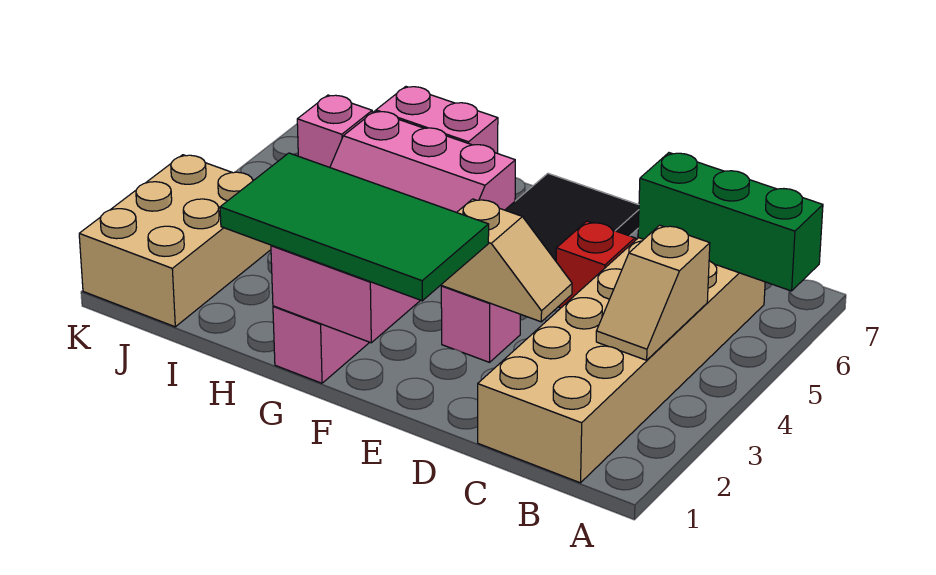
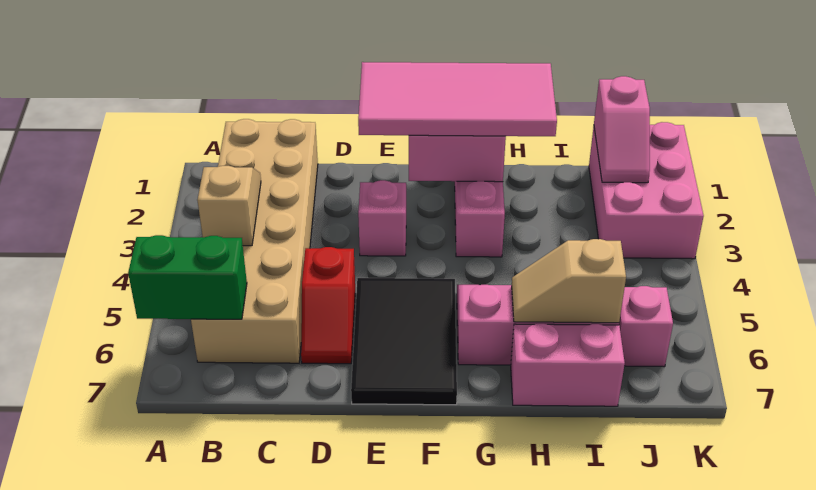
green 1x3 brick [638,153,823,291] -> green 1x2 brick [128,235,247,319]
tan 1x2 slope [441,199,572,322] -> tan 1x2 slope moved to [512,239,626,323]
green 2x4 tile [220,153,489,301] -> pink 2x4 tile [358,62,557,136]
tan 2x3 brick [79,155,271,327] -> pink 2x3 brick [589,122,704,259]
none -> pink 1x2 slope [594,76,650,183]

